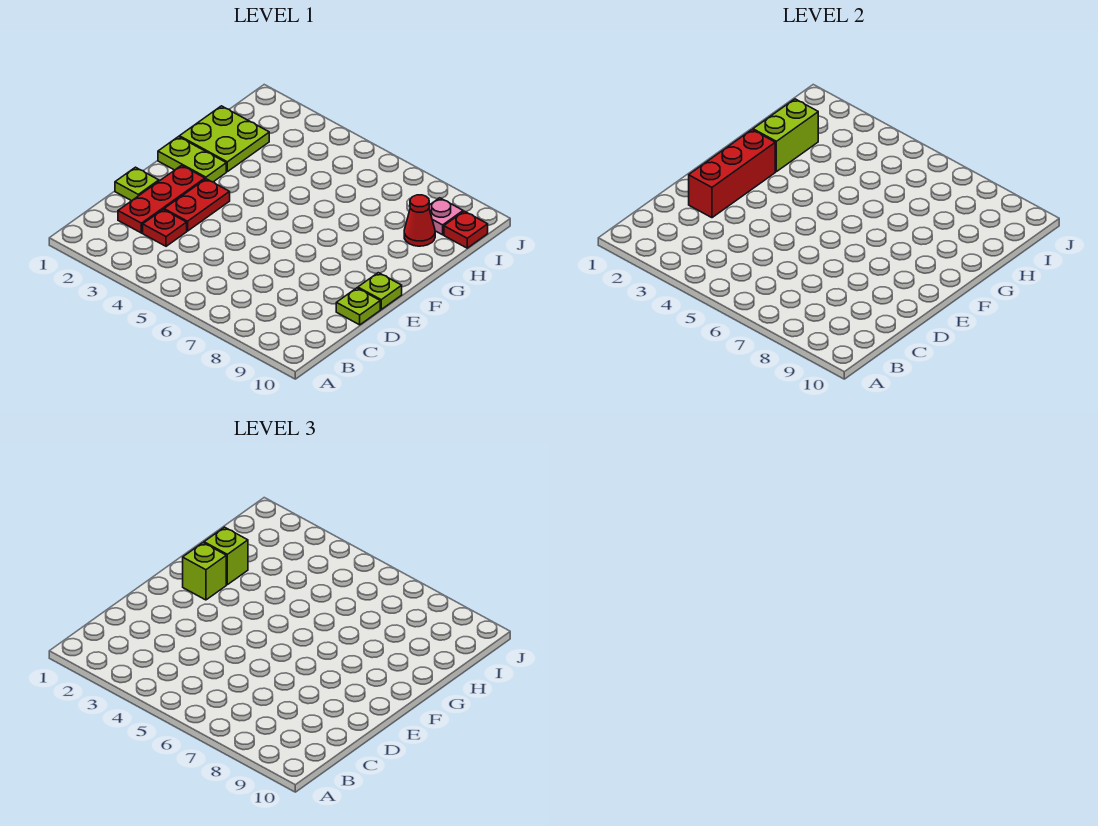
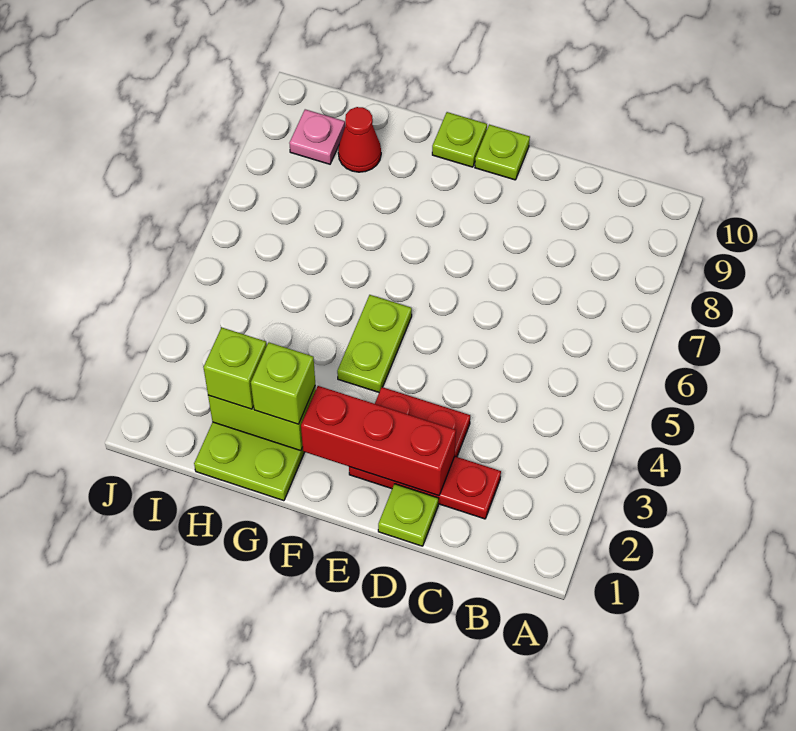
red 1x1 plate [143,210,187,246] -> none
lime 1x1 plate [336,288,380,325] -> lime 1x1 plate moved to [432,112,487,167]
lime 1x2 plate [158,137,226,182] -> lime 1x2 plate moved to [337,295,412,392]
lime 1x1 brick [183,543,226,600] -> lime 1x1 brick moved to [203,328,267,409]
red 1x1 plate [444,211,488,248] -> none

